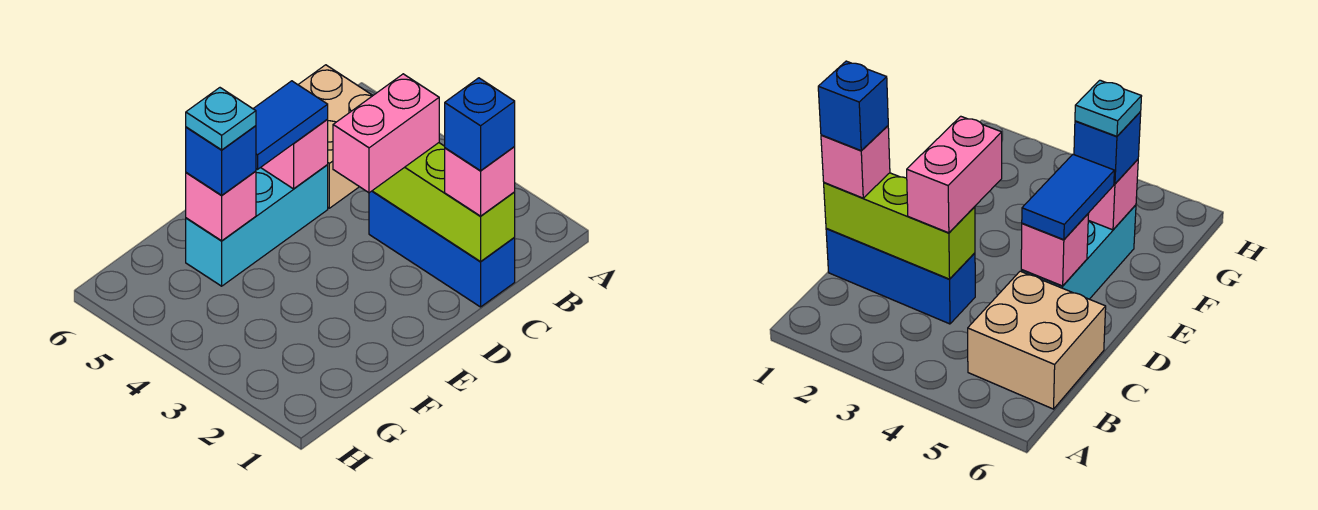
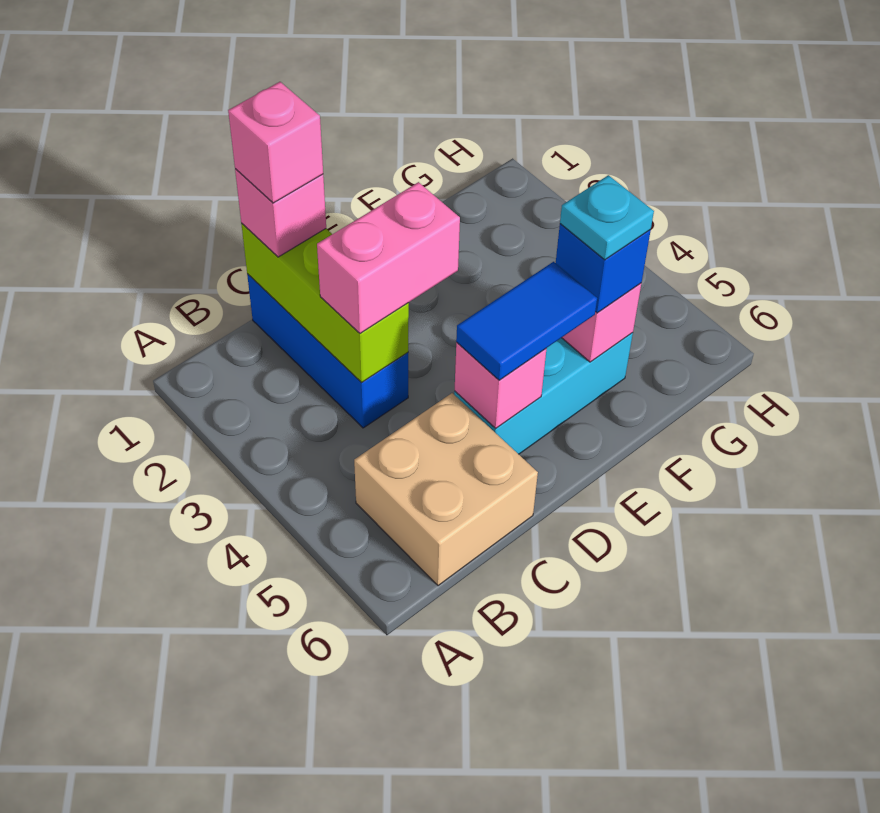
blue 1x1 brick [445,78,515,171] -> pink 1x1 brick [228,82,323,203]

